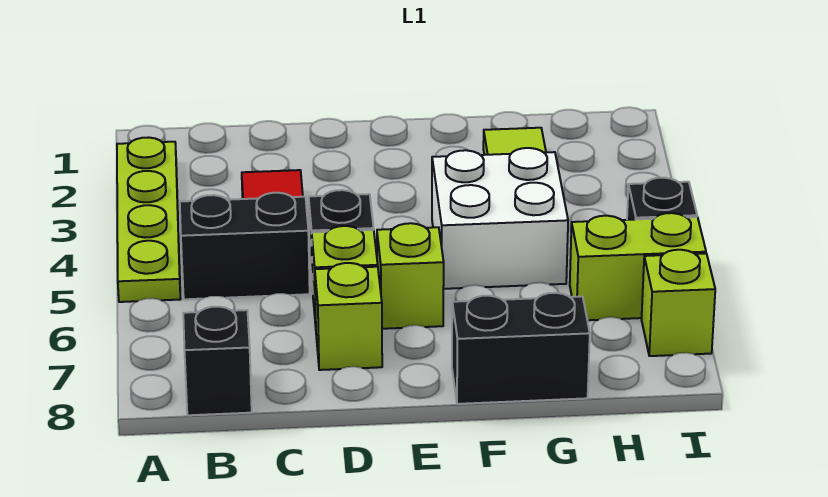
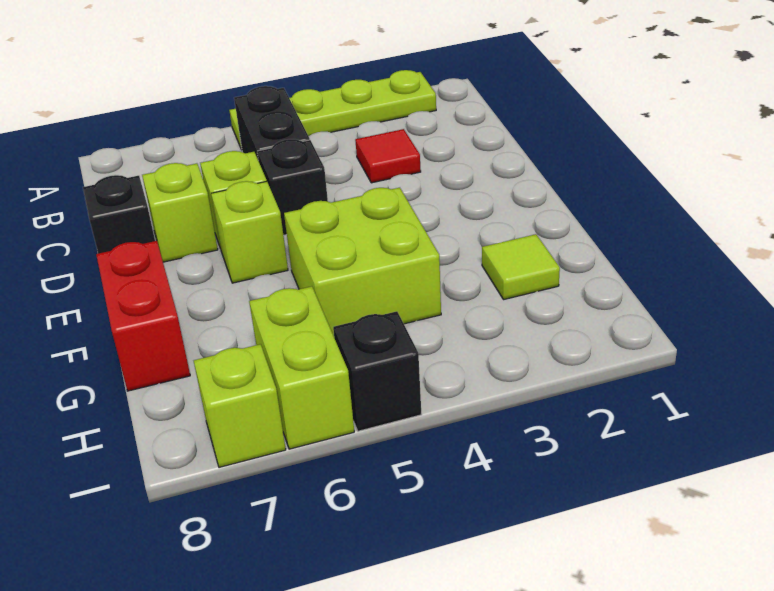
black 1x1 brick [183,307,252,415] -> black 1x1 brick moved to [83,175,155,254]
white 2x2 brick [432,148,568,289] -> lime 2x2 brick [284,188,441,336]
black 1x2 brick [452,293,590,404] -> red 1x2 brick [96,241,190,391]

